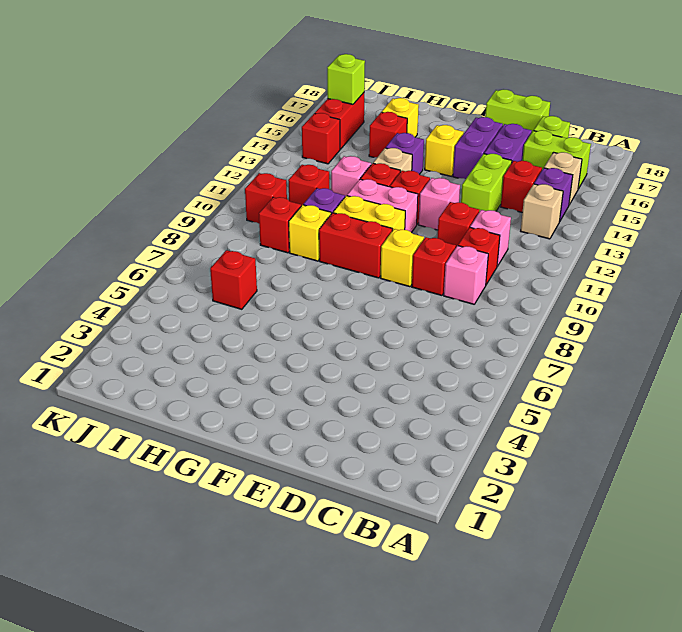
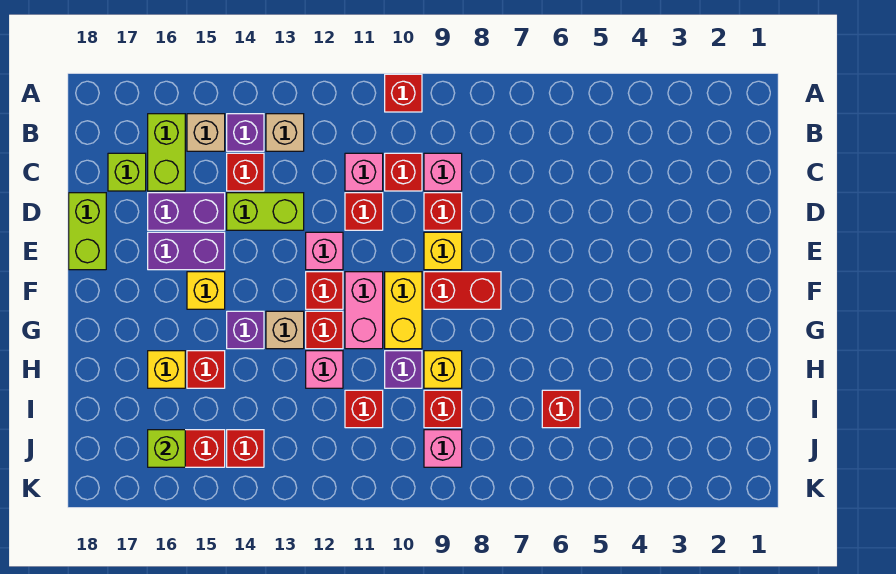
red 1x2 brick [319,213,392,278] -> red 1x2 brick turned to [424,272,501,309]
none -> pink 1x1 brick [424,430,462,467]
red 1x1 brick [245,173,287,223] -> red 1x1 brick moved to [385,74,422,112]

